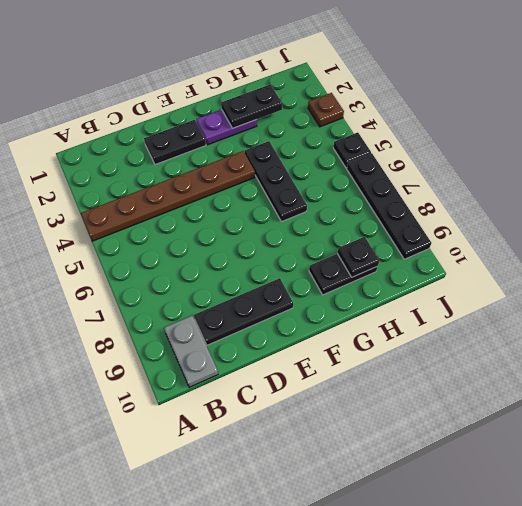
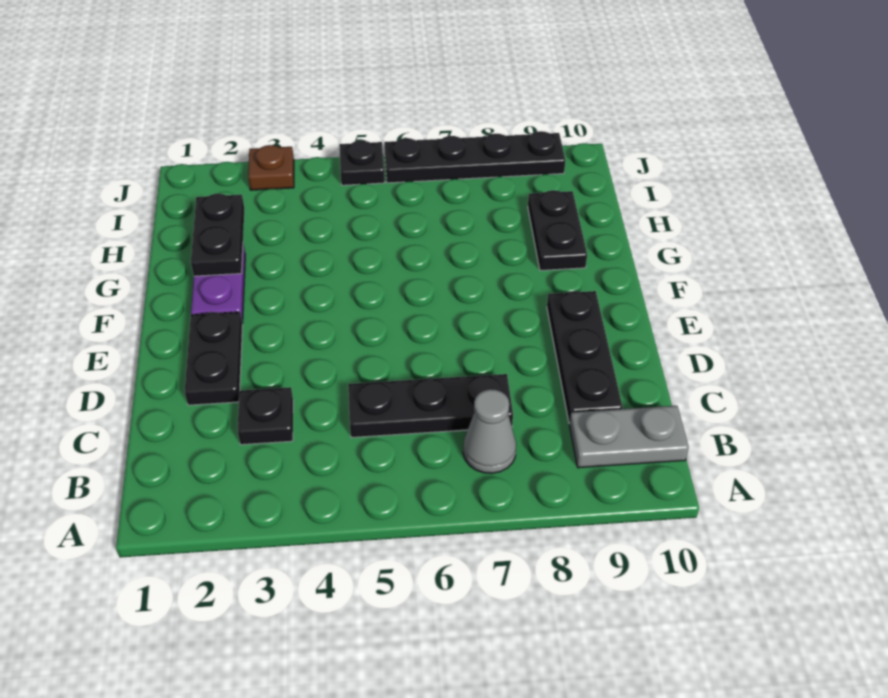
brown 1x6 plate [81,151,255,241] -> none
none -> grey 1x1 cone [463,389,516,473]
black 1x3 plate [245,141,307,222] -> black 1x3 plate moved to [348,374,513,438]
black 1x1 plate [337,237,379,277] -> black 1x1 plate moved to [238,387,293,445]

